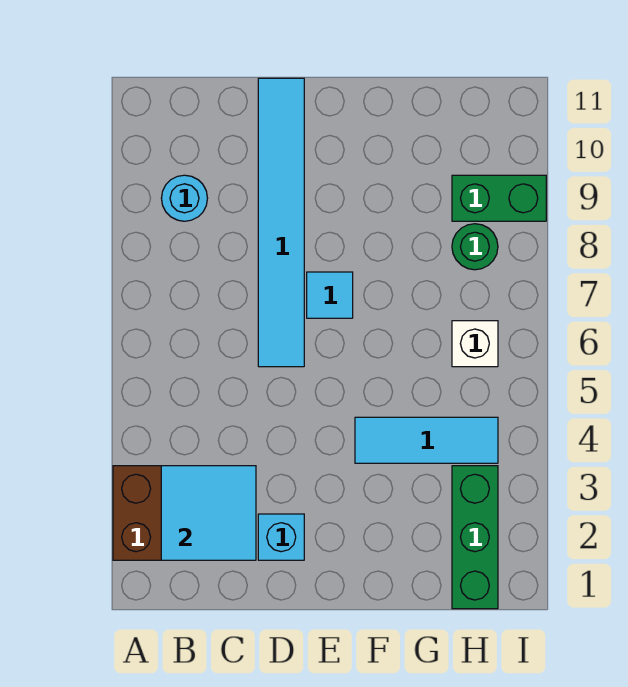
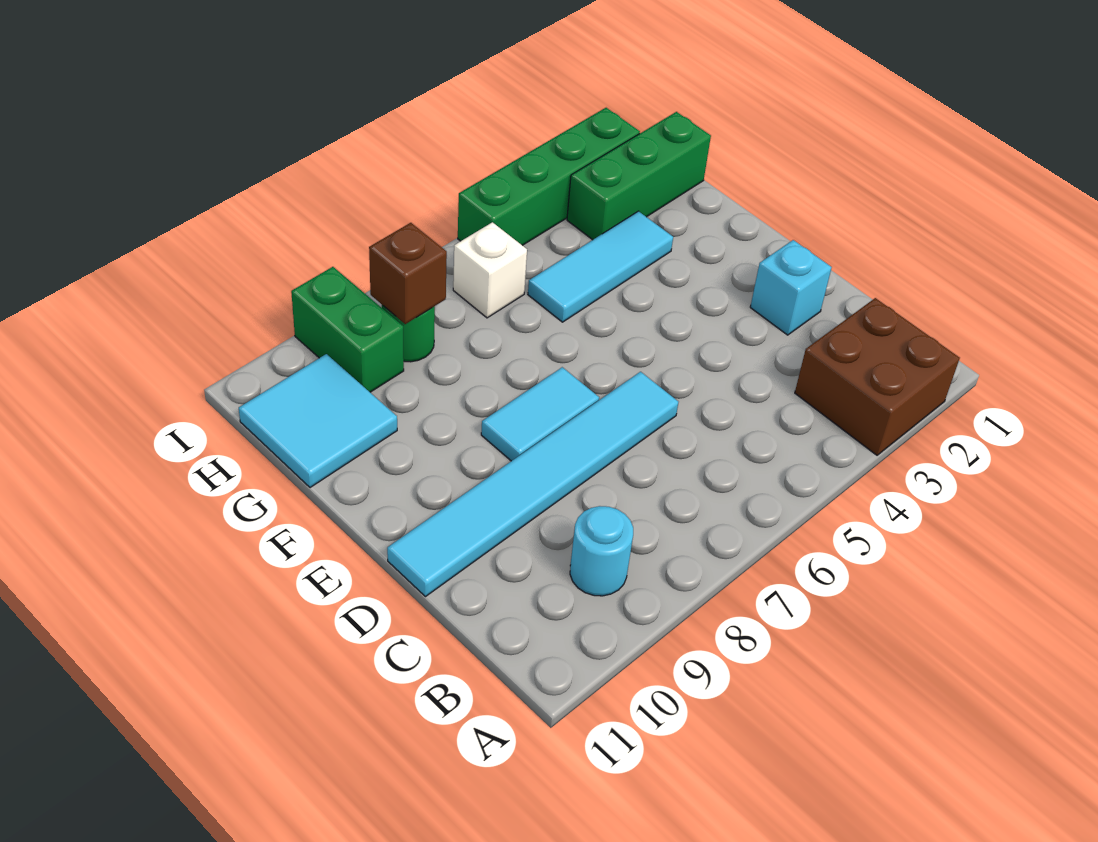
cyan 2x2 tile [161,466,256,560] -> cyan 2x2 tile moved to [239,354,397,488]
cyan 1x1 tile [307,272,353,318] -> cyan 1x2 tile [481,367,599,461]
cyan 1x3 tile [355,417,498,463] -> cyan 1x3 tile turned to [528,211,673,322]
none -> brown 1x1 brick [369,223,447,324]
none -> green 1x4 brick [458,108,640,245]

